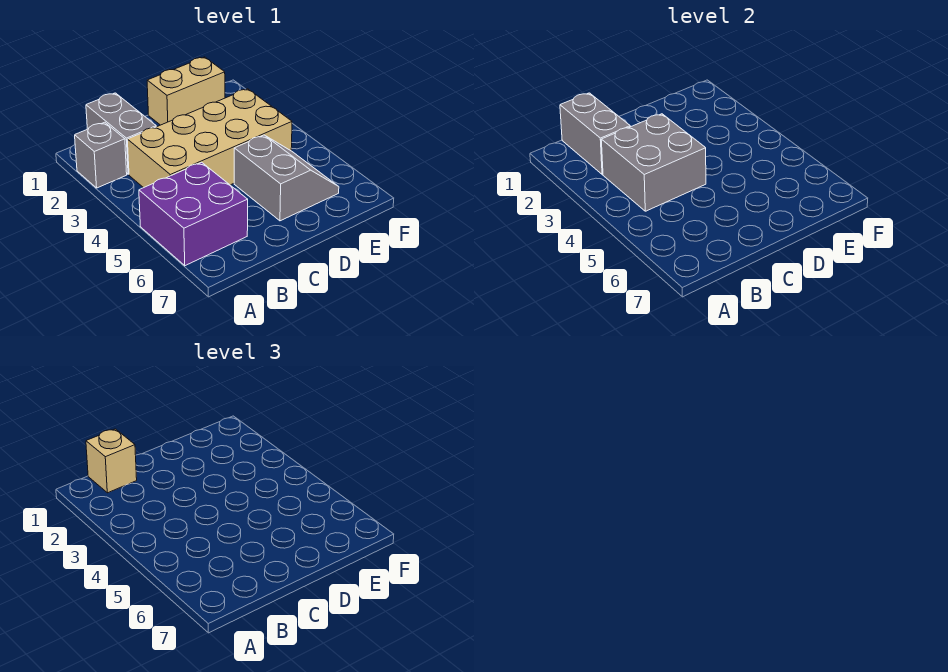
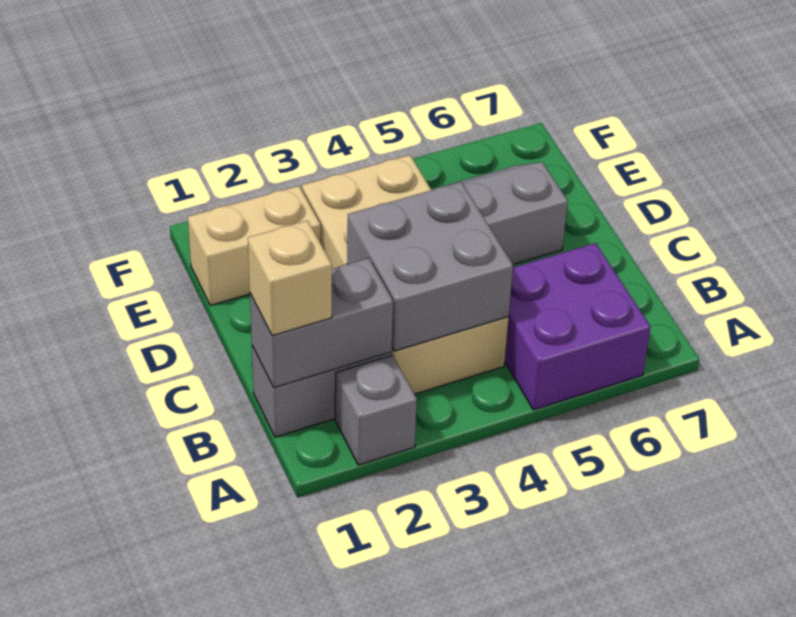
tan 1x2 brick [147,57,225,125] -> tan 1x2 brick turned to [188,186,320,305]

